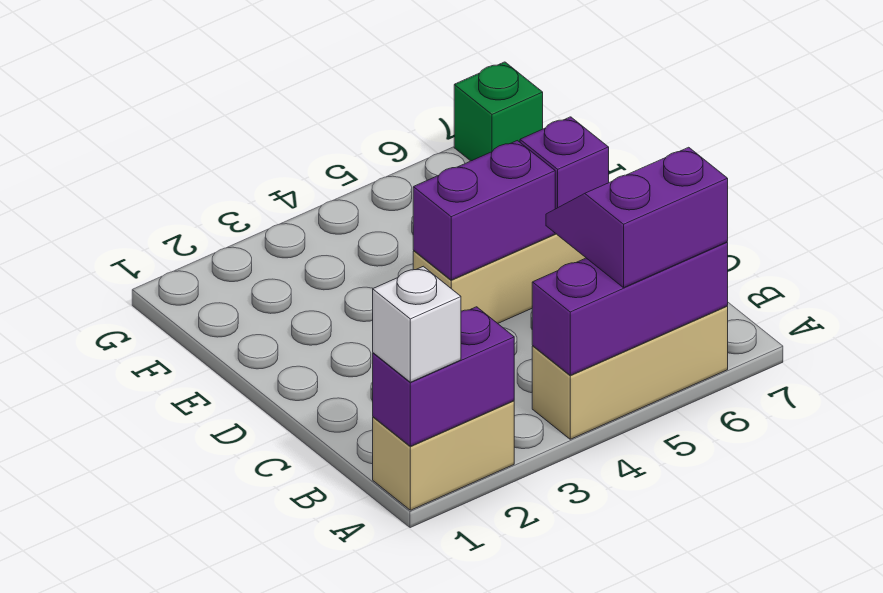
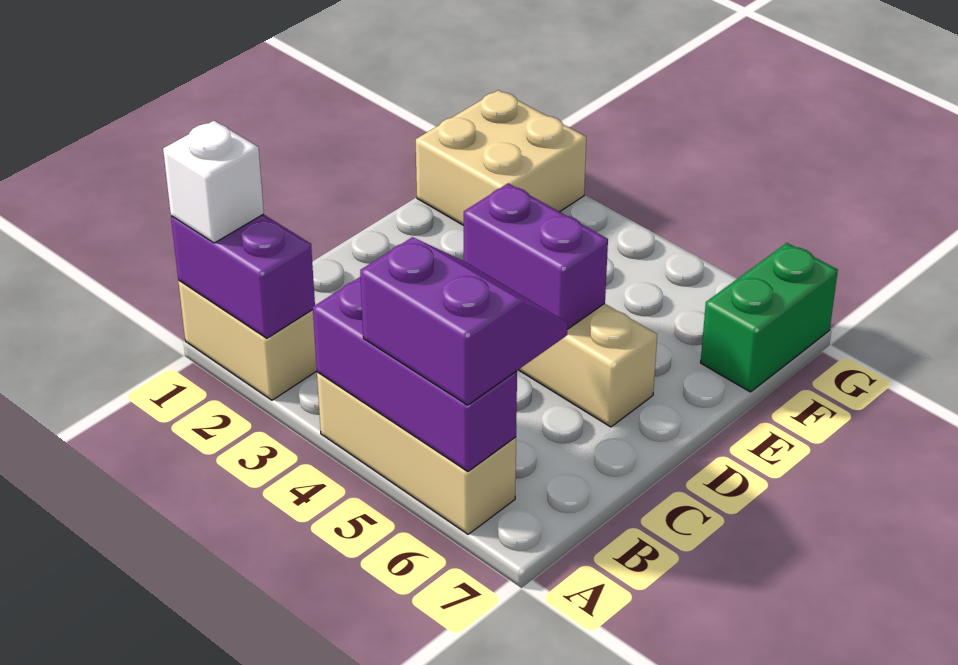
purple 1x1 brick [520,117,609,209] -> none
none -> tan 2x2 brick [416,90,586,225]
green 1x1 brick [454,62,543,161] -> green 1x2 brick [701,243,838,392]

